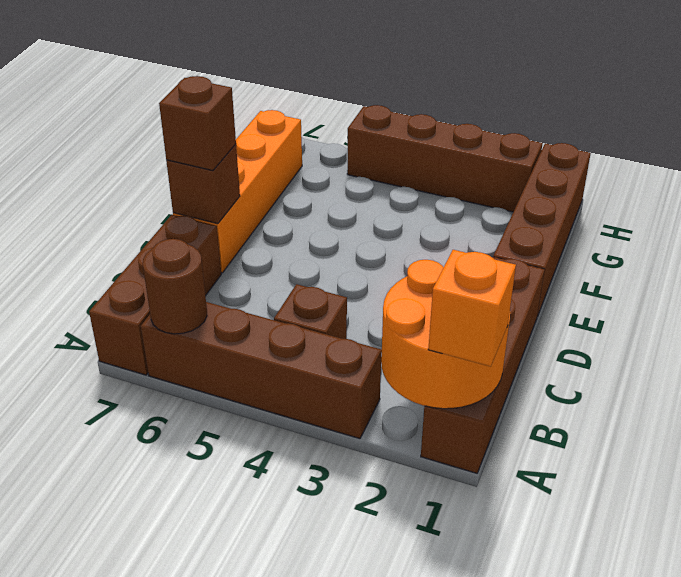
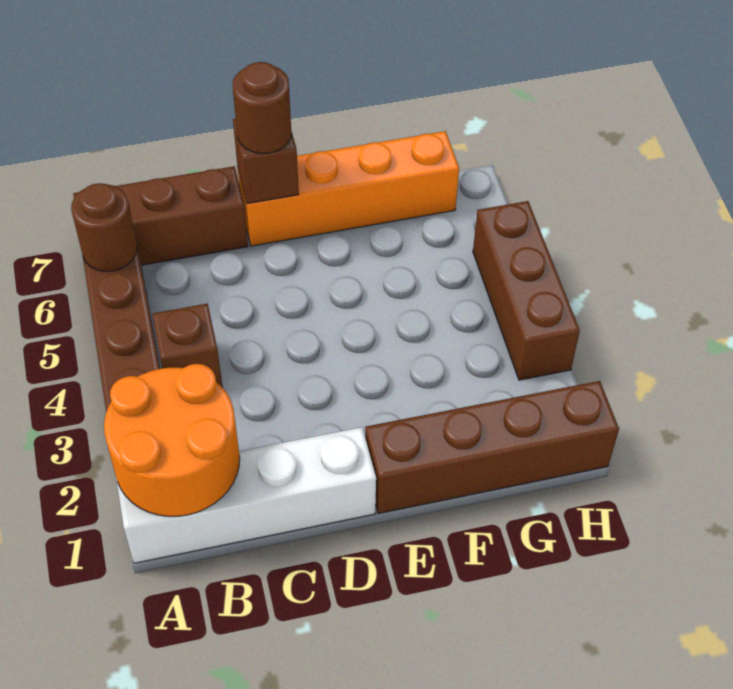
brown 1x4 brick [421,257,545,473] -> white 1x4 brick [116,427,376,563]
orange 1x1 brick [428,250,516,367] -> none
brown 1x1 brick [159,76,236,171] -> brown 1x1 round brick [233,62,291,154]
brown 1x4 brick [347,105,543,212] -> brown 1x3 brick [473,201,580,380]

